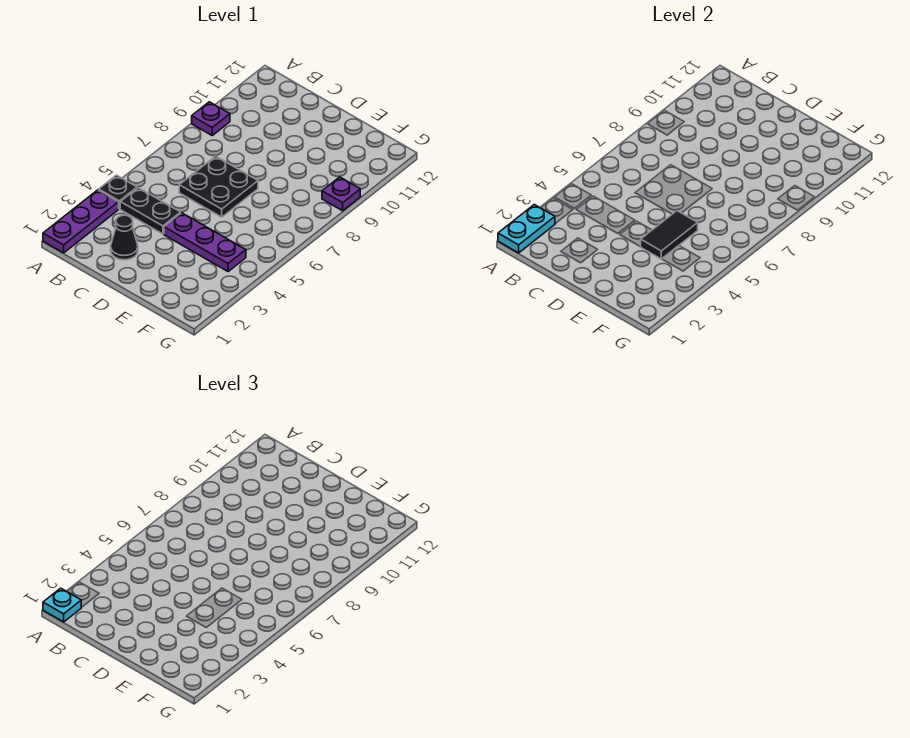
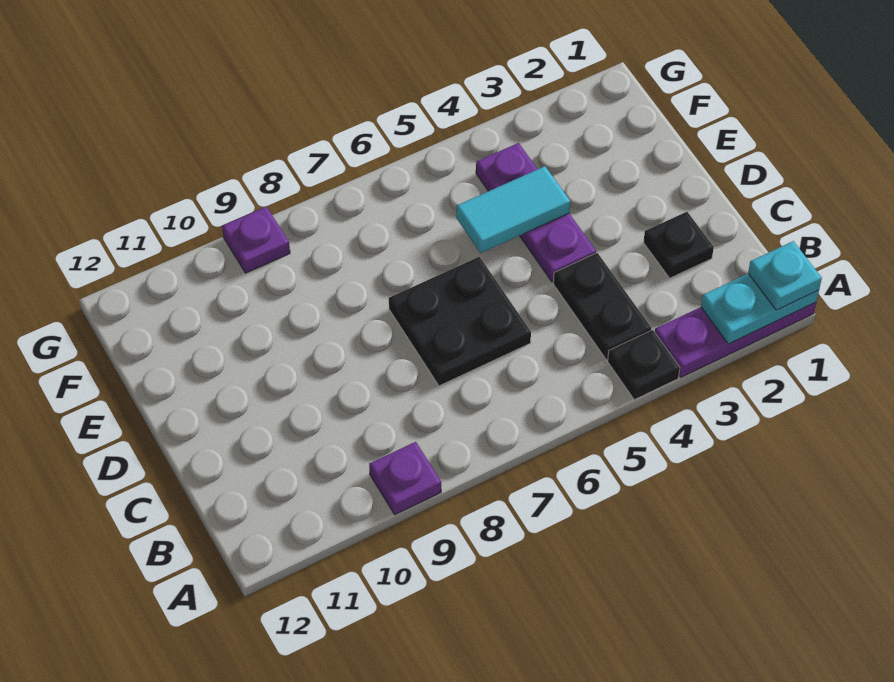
black 1x1 cone [111,215,138,260] -> black 1x1 plate [643,212,714,278]
black 1x2 tile [641,211,698,259] -> cyan 1x2 tile [456,166,570,253]

